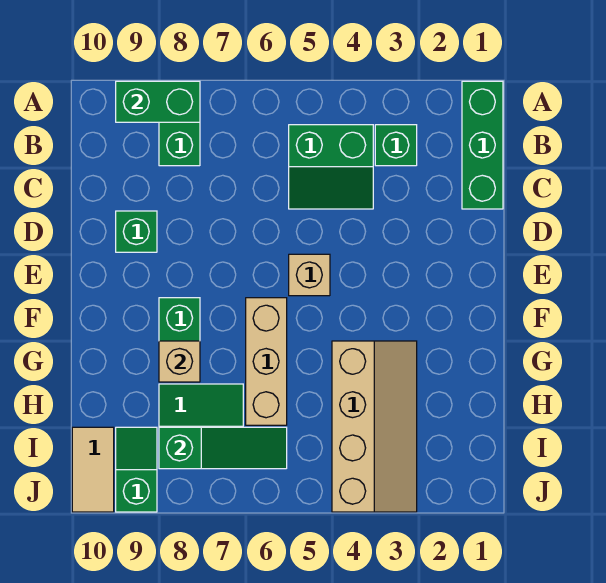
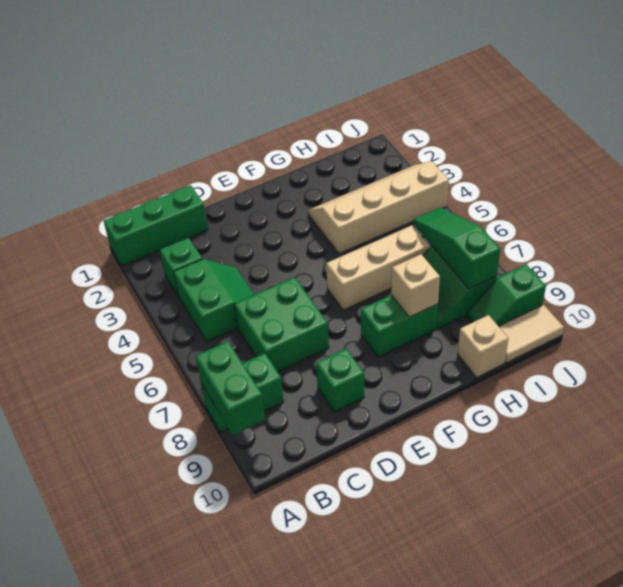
none -> green 2x2 brick [234,277,329,372]
tan 1x1 brick [289,254,330,296] -> tan 1x1 brick moved to [457,315,508,378]

